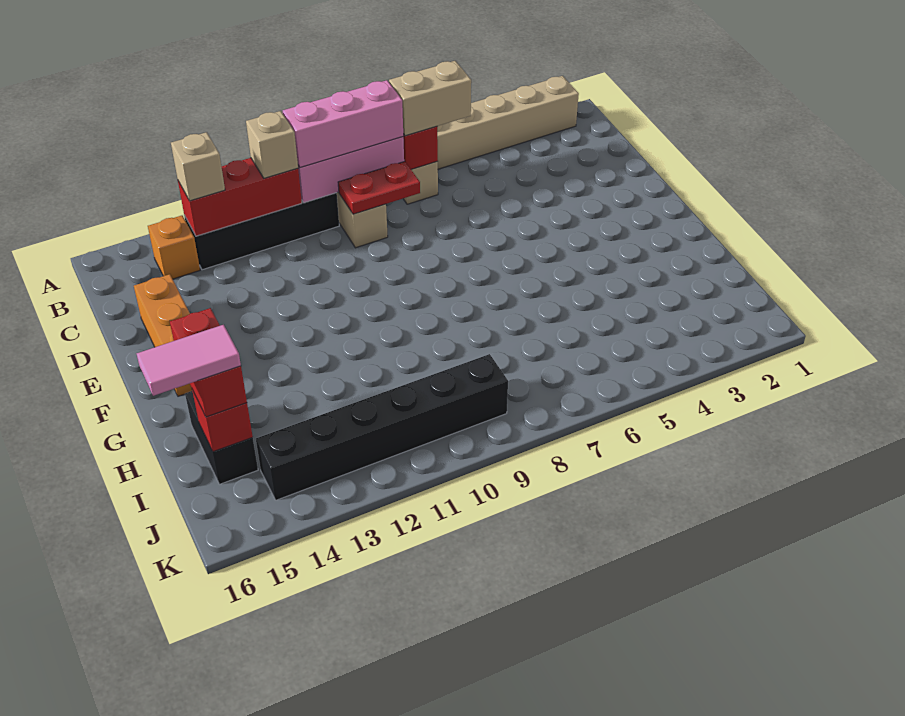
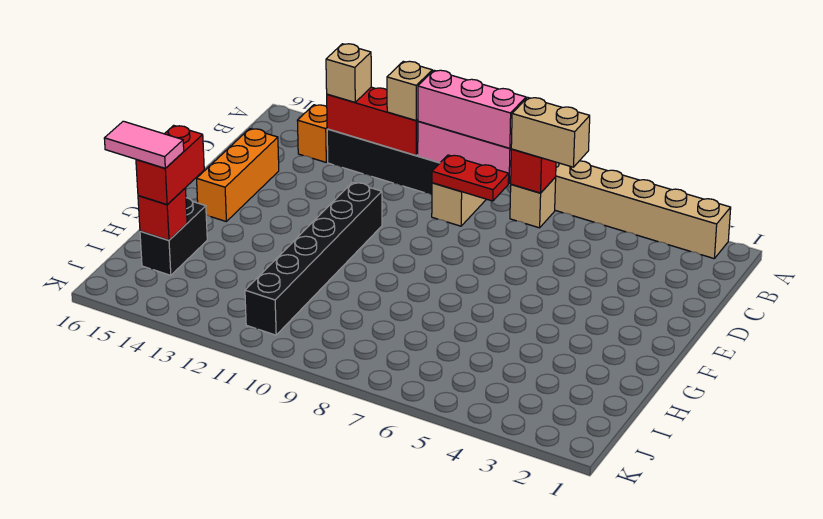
black 1x6 brick [256,354,508,500] -> black 1x6 brick turned to [245,182,382,335]

